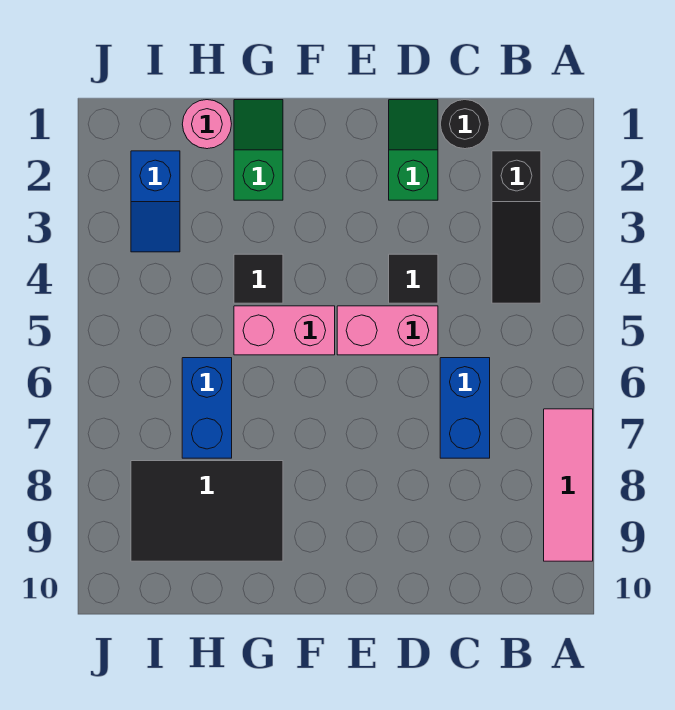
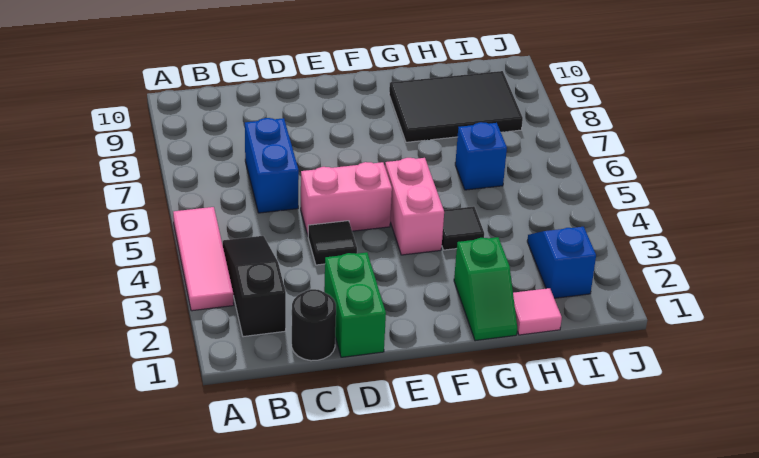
pink 1x3 tile [544,409,593,561] -> pink 1x3 tile moved to [173,207,234,311]
green 1x2 slope [389,100,438,200] -> green 1x2 brick [324,252,386,357]
pink 1x2 brick [234,306,335,355] -> pink 1x2 brick turned to [385,158,444,255]
pink 1x1 round brick [182,100,231,149] -> pink 1x1 tile [513,288,562,335]
blue 1x2 brick [182,358,232,458] -> blue 1x1 brick [455,122,507,190]

